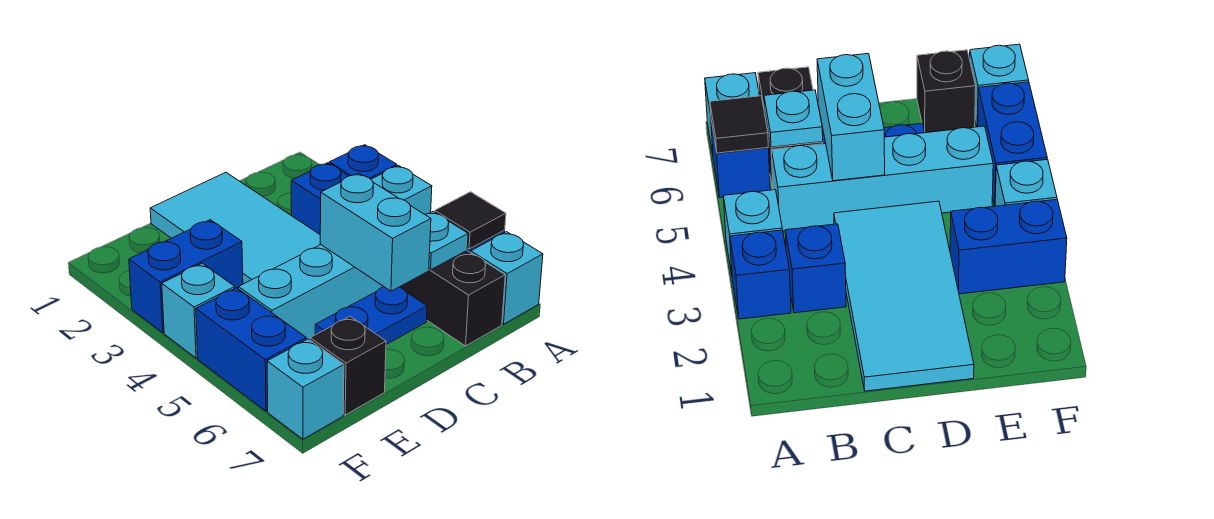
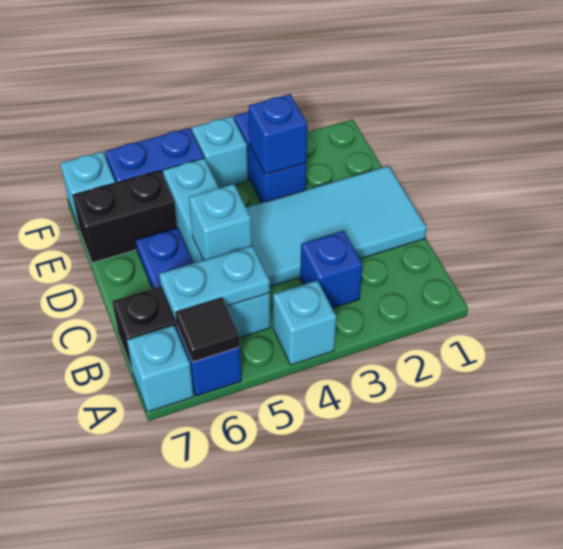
blue 1x1 brick [329,145,397,179] -> blue 1x1 brick moved to [249,94,307,175]
cyan 1x1 plate [425,212,468,270] -> cyan 1x2 plate [159,246,270,321]
cyan 1x2 brick [320,173,431,291] -> cyan 1x1 brick [189,184,252,260]
black 1x1 brick [310,316,386,415] -> black 1x2 brick [72,171,177,263]

